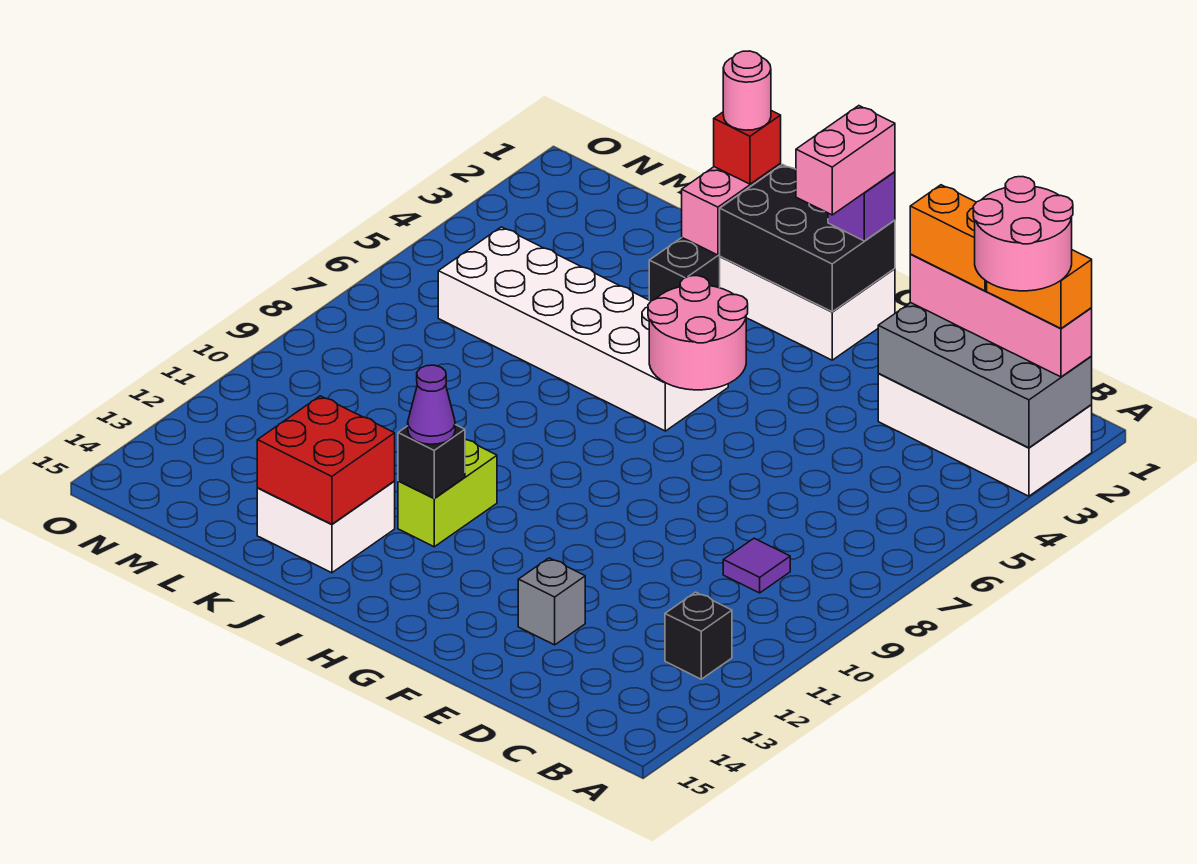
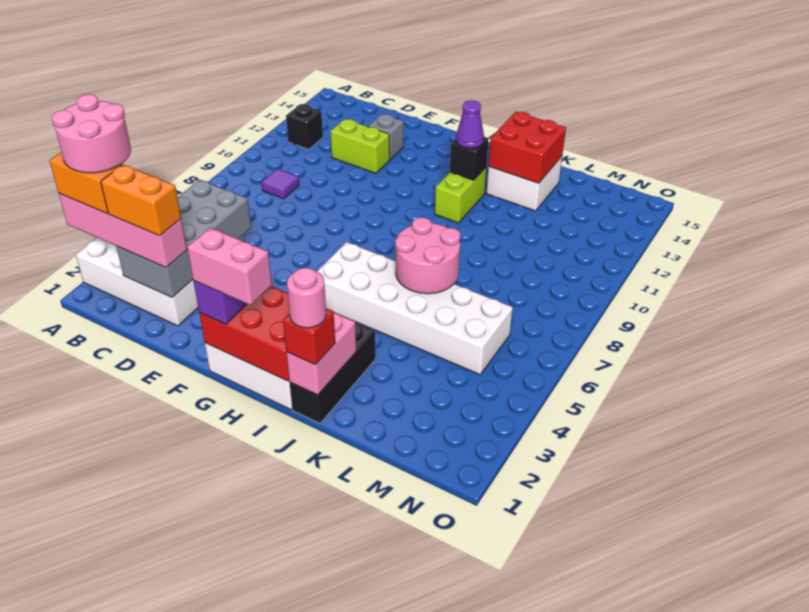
grey 2x4 brick [878,303,1092,448] -> grey 2x4 brick turned to [116,180,251,297]
none -> lime 1x2 brick [330,119,390,173]
black 2x3 brick [720,165,895,312] -> red 2x3 brick [199,286,290,381]
pink 1x2 brick [796,106,895,215] -> pink 1x2 brick turned to [187,228,272,305]
pink 2x2 round brick [648,276,748,390] -> pink 2x2 round brick moved to [395,217,460,294]

